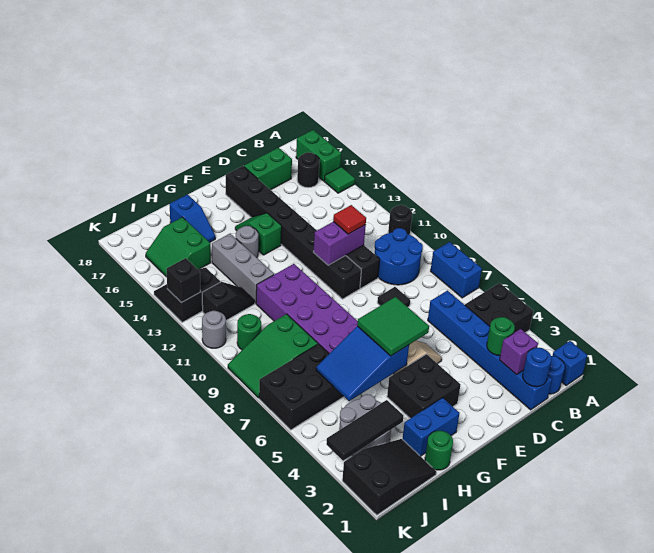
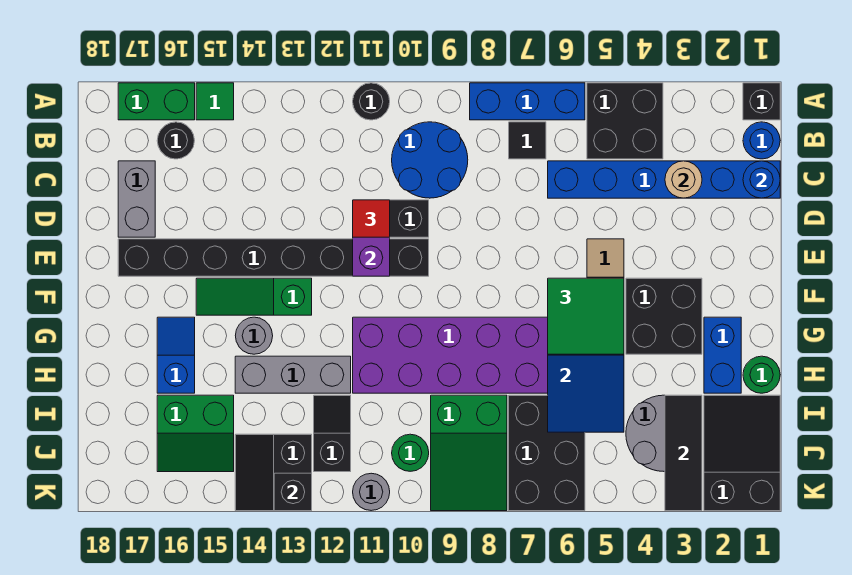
blue 1x1 brick [553,341,587,385] -> black 1x1 brick [743,83,780,120]
blue 1x2 brick [431,242,482,298] -> blue 1x3 brick [470,83,585,120]
purple 1x1 brick [500,329,538,375] -> none
green 1x1 round brick [487,317,515,355] -> tan 1x1 round brick [665,161,702,198]
green 1x2 brick [244,148,292,190] -> grey 1x2 brick [118,161,155,237]
black 1x1 tile [377,287,410,307] -> black 1x1 tile moved to [509,122,546,159]
green 1x2 slope [235,213,282,255] -> green 1x3 slope [196,278,312,315]
blue 1x2 slope [170,194,215,242] -> blue 1x2 slope turned to [157,317,195,393]

